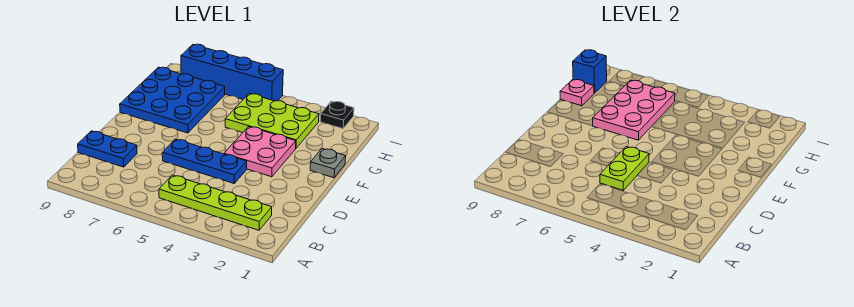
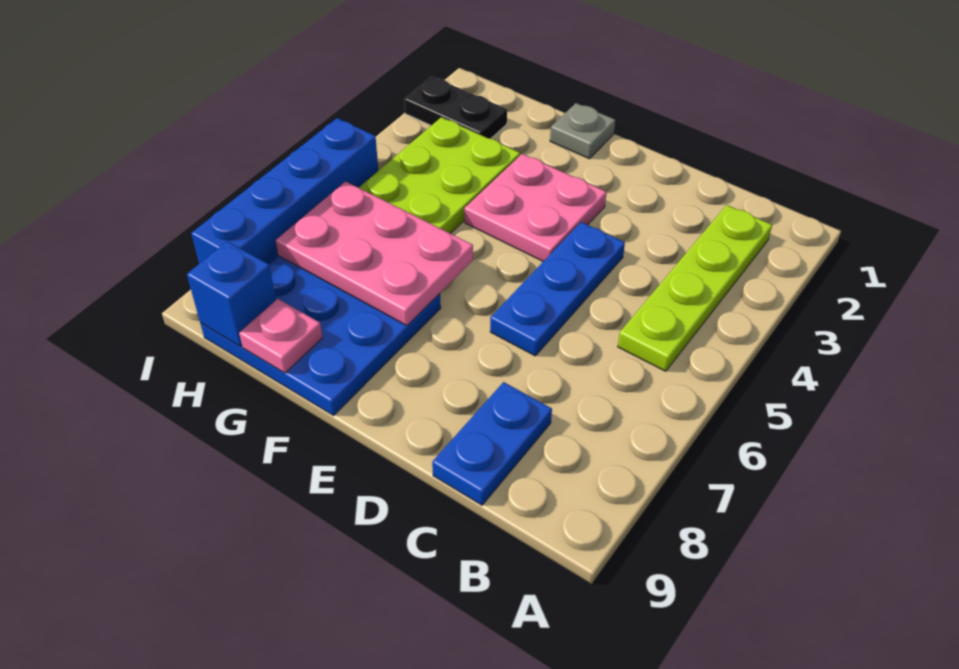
lime 1x2 plate [600,147,649,190] -> none
black 1x1 plate [320,101,354,129] -> black 1x2 plate [404,76,507,139]

